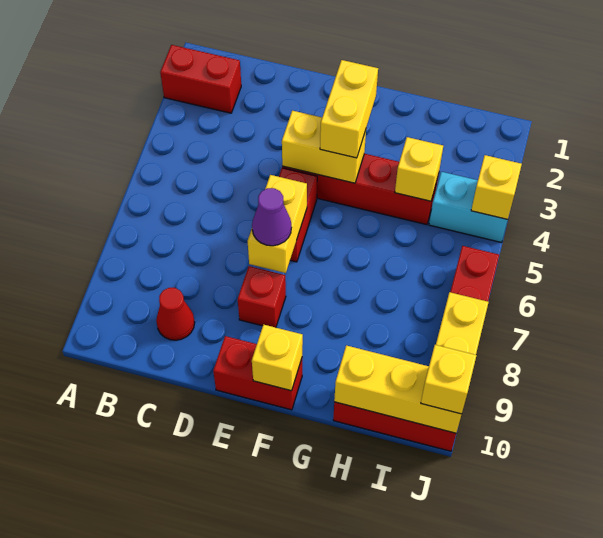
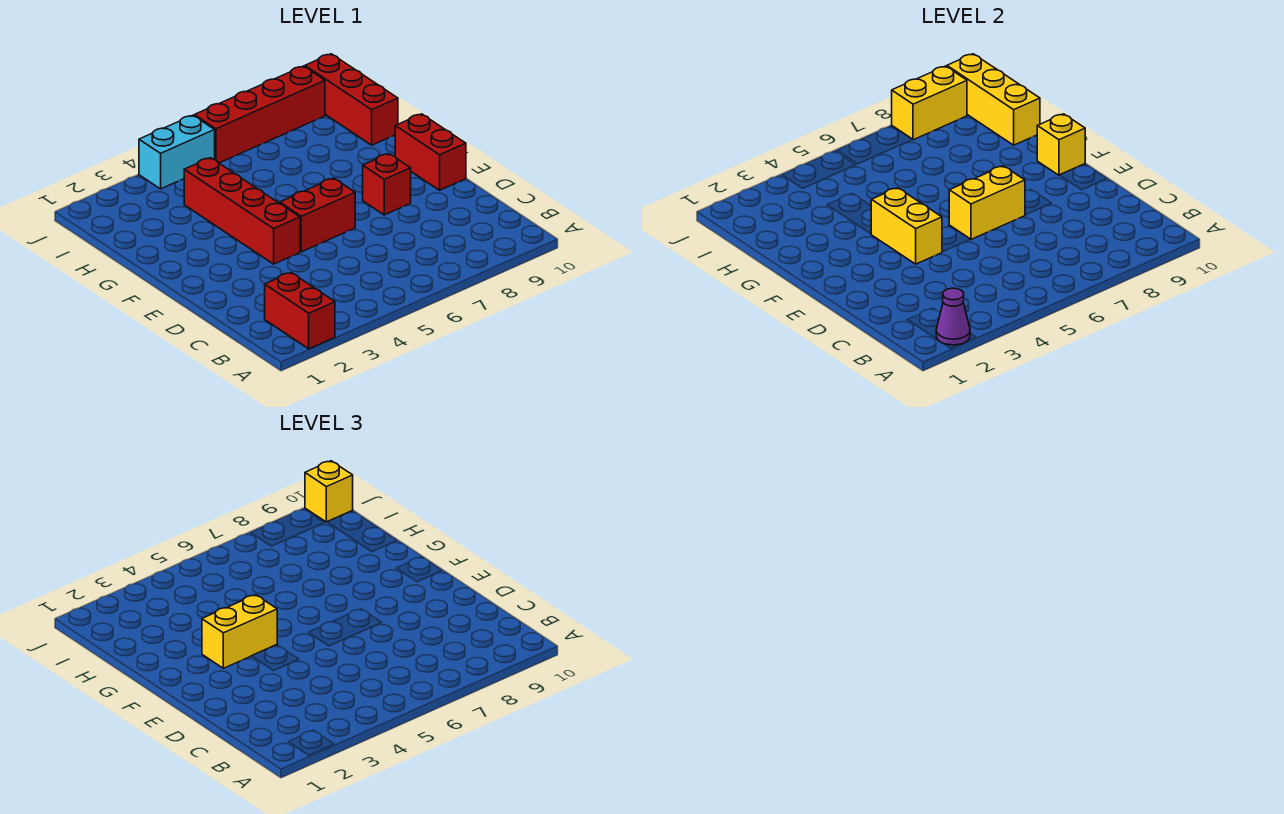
red 1x1 cone [156,288,195,340] -> none
purple 1x1 cone [252,188,292,246] -> purple 1x1 cone moved to [936,288,970,345]
yellow 1x1 brick [395,137,443,201] -> none
cyan 1x2 brick [429,172,508,242] -> cyan 1x2 brick turned to [139,115,215,189]
yellow 1x1 brick [471,155,522,219] -> none

